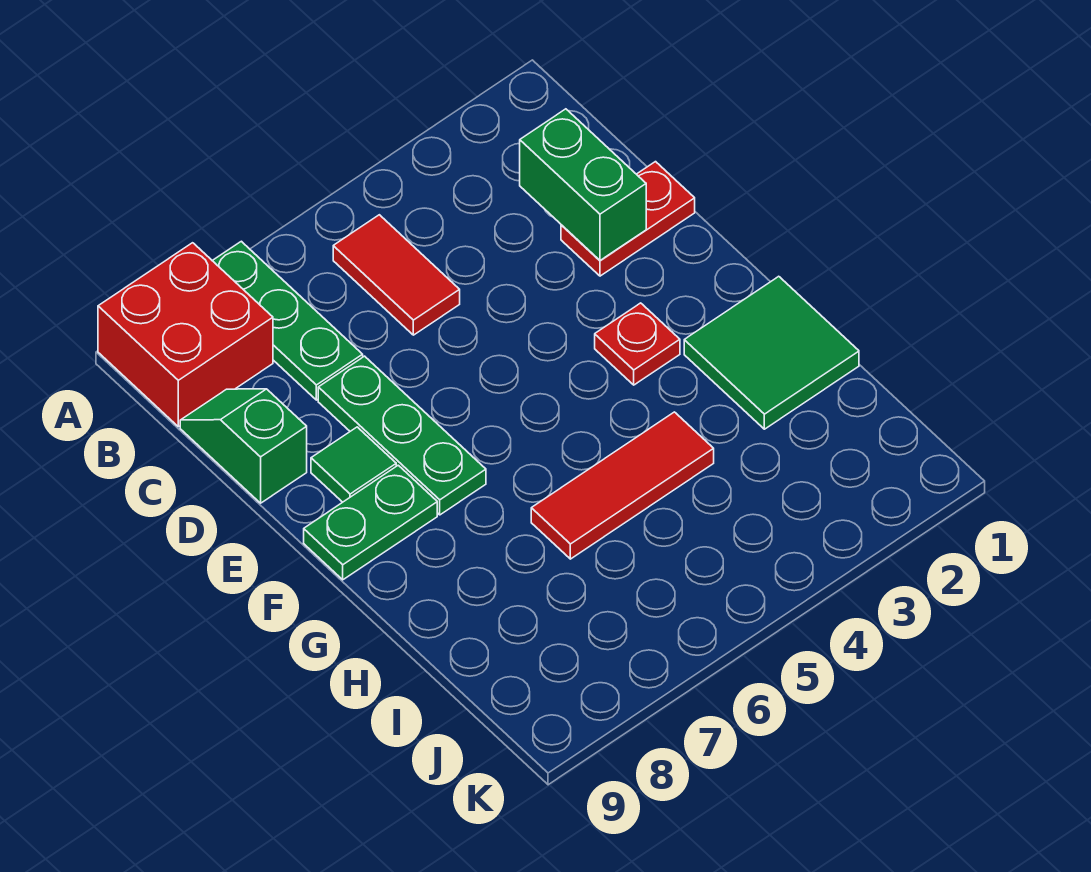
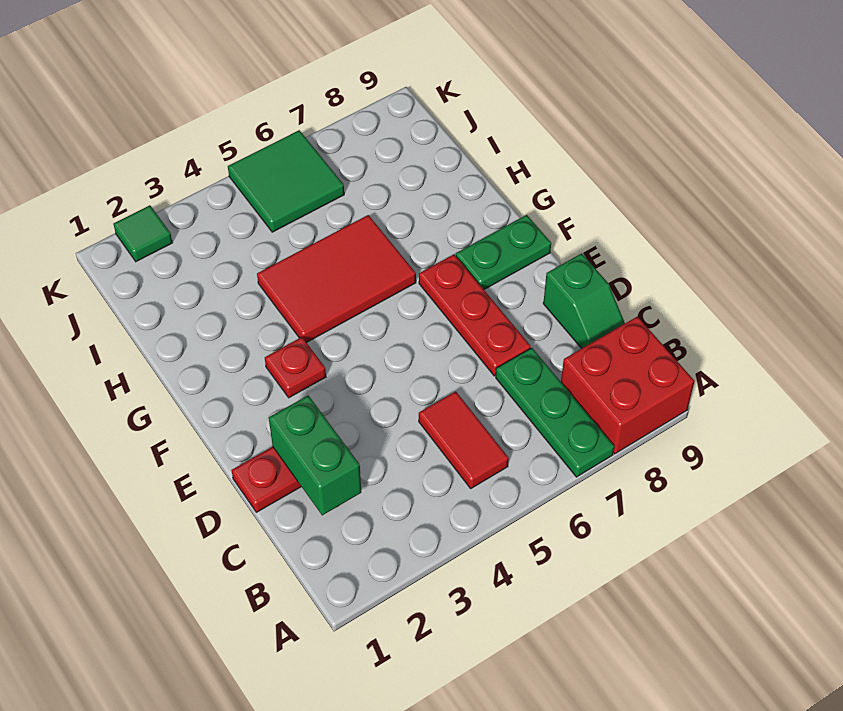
green 1x3 plate [318,356,486,515] -> red 1x3 plate [419,255,531,376]
green 1x1 tile [311,427,396,502] -> green 1x1 tile moved to [113,205,172,262]
green 2x2 tile [684,276,859,429] -> green 2x2 tile moved to [228,130,344,232]
red 1x3 tile [531,412,714,559] -> red 2x3 tile [257,215,416,343]

